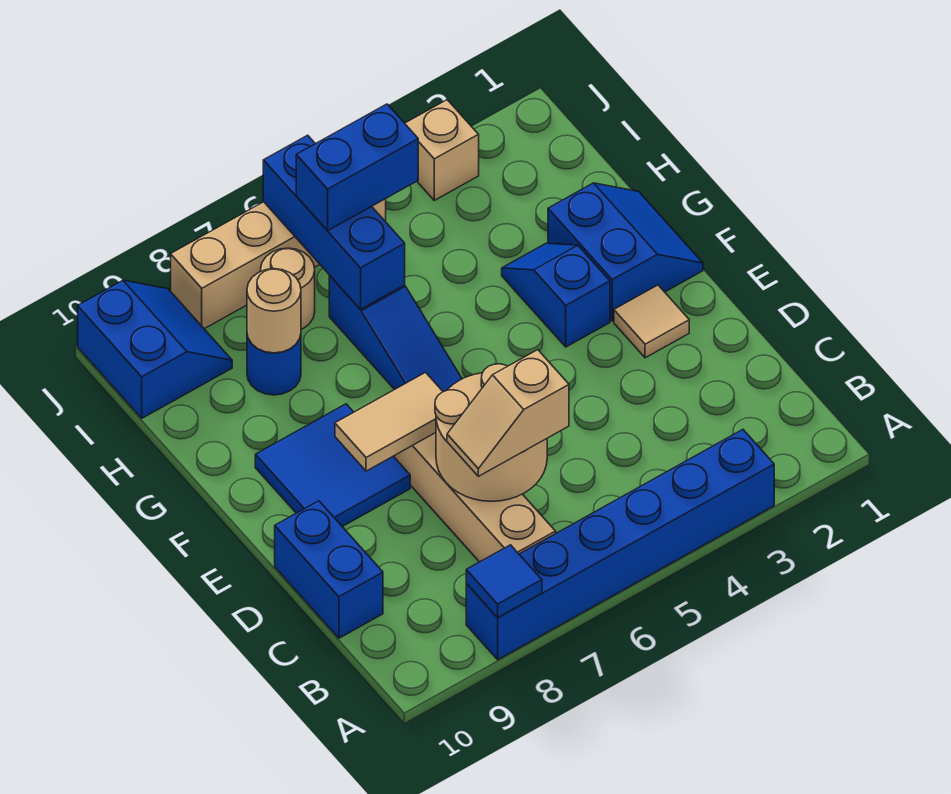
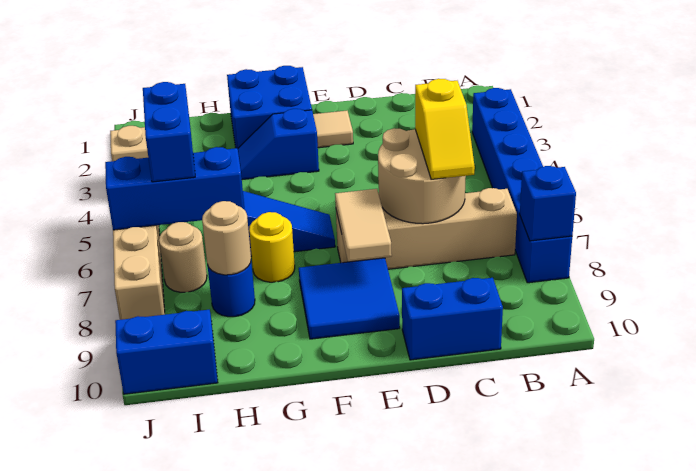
blue 1x1 tile [466,545,542,618] -> blue 1x1 brick [520,166,576,241]
tan 1x2 slope [447,350,569,476] -> yellow 1x2 slope [415,79,475,179]
blue 2x2 slope [548,183,703,321] -> blue 2x2 brick [227,66,312,148]
none -> yellow 1x1 round brick [249,212,295,282]

